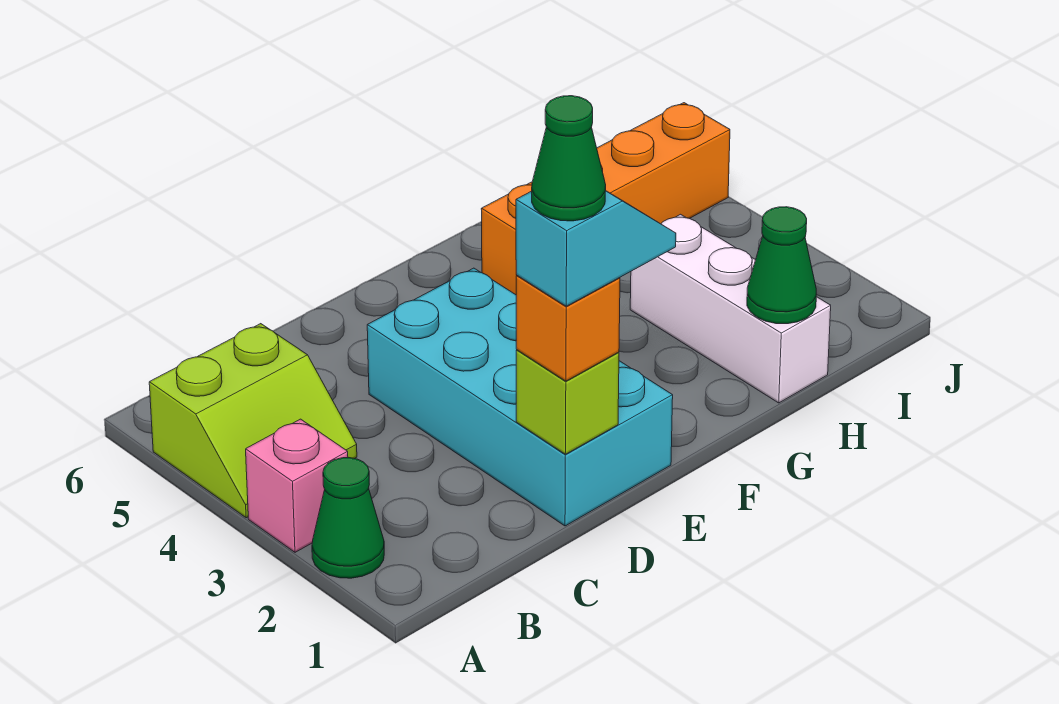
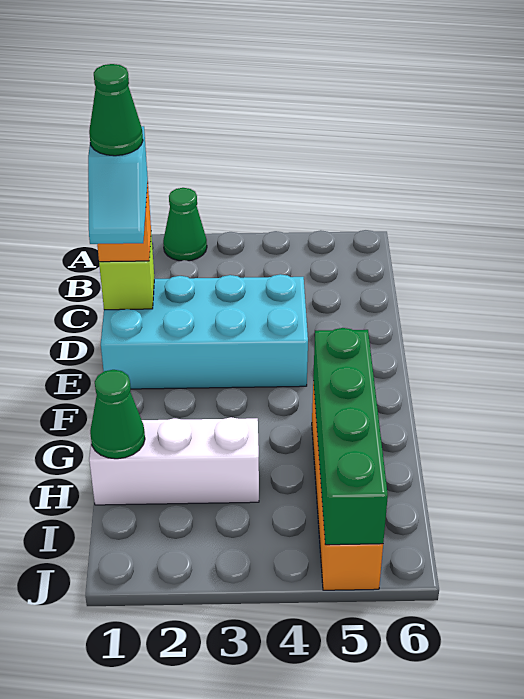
pink 1x1 brick [246,419,348,552] -> none
lime 2x2 slope [149,324,357,518] -> none
none -> green 1x4 brick [313,328,388,545]

